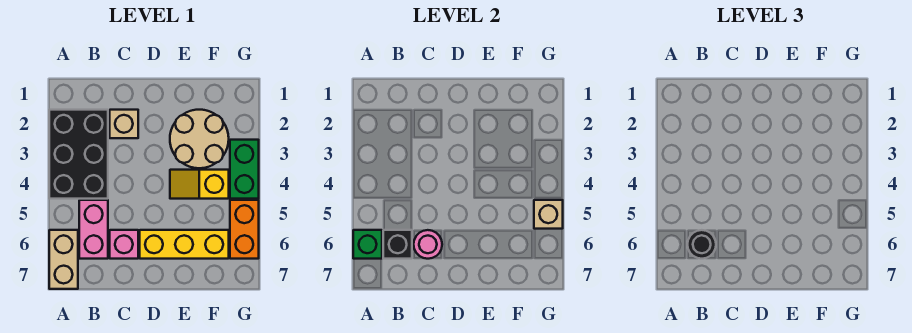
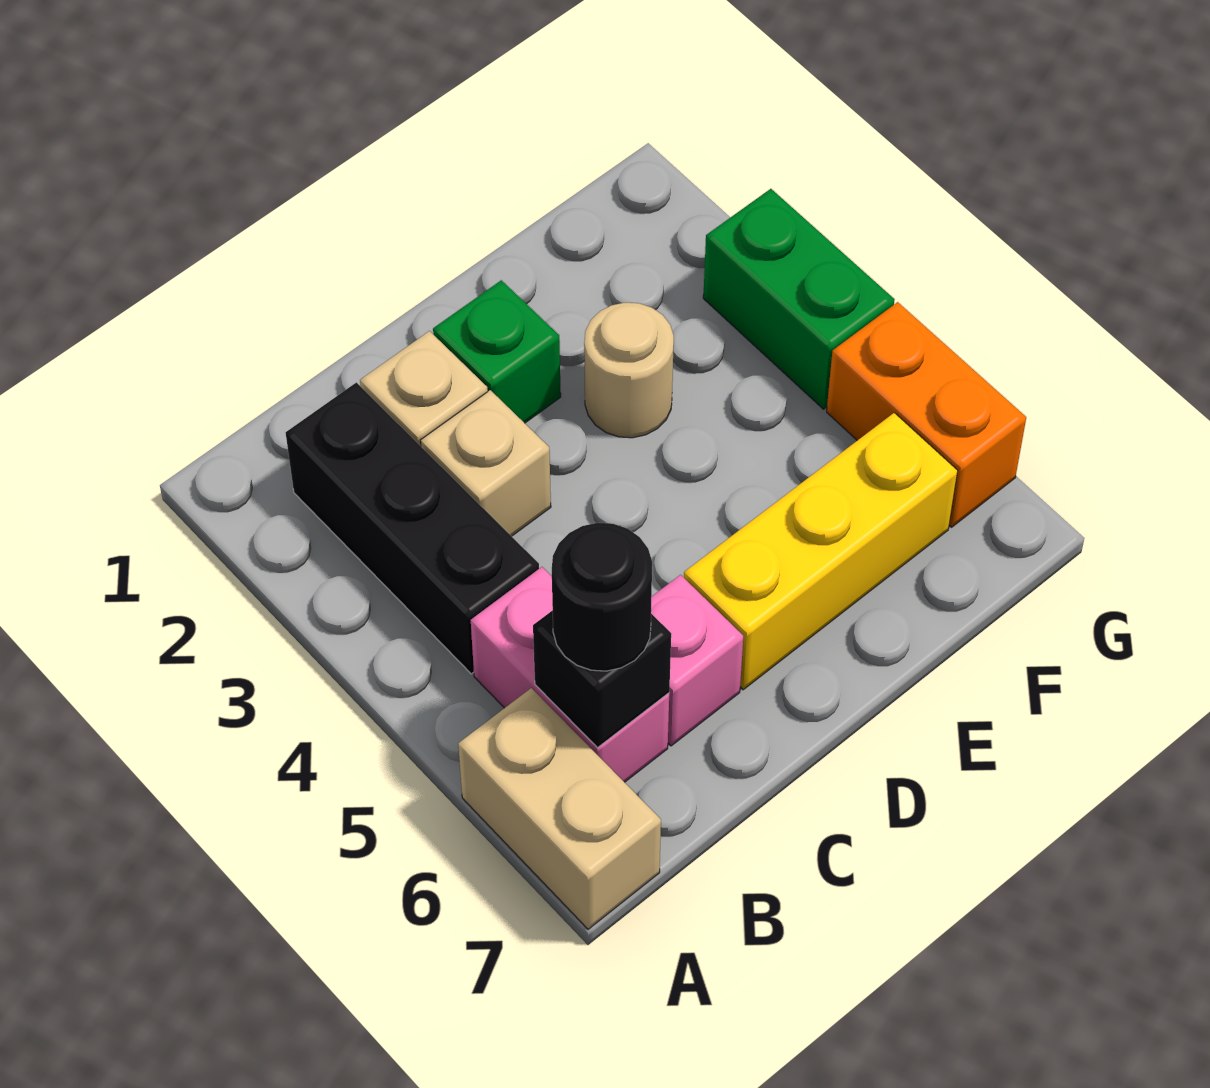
black 2x3 brick [49,110,108,199] -> black 1x3 brick [286,382,539,674]
green 1x1 brick [353,230,382,259] -> green 1x1 brick moved to [433,280,561,423]
pink 1x1 round brick [414,230,442,259] -> none
tan 2x2 round brick [170,110,229,168] -> tan 1x1 round brick [584,303,674,438]
yellow 1x2 slope [170,170,229,199] -> none
tan 1x1 brick [534,200,563,229] -> tan 1x1 brick moved to [421,390,551,536]

